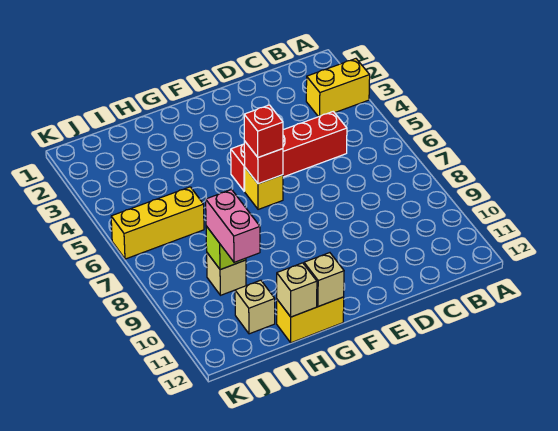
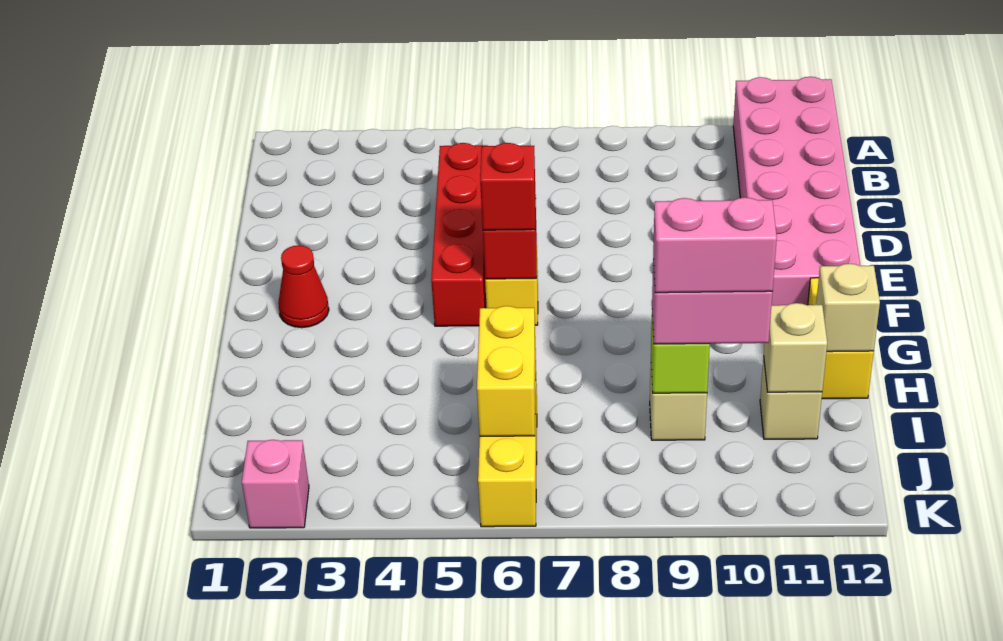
yellow 1x2 brick [306,59,370,117] -> yellow 1x2 brick moved to [477,306,536,436]
none -> pink 2x6 brick [733,77,860,305]
none -> red 1x1 cone [278,245,329,328]
tan 1x1 brick [304,253,344,307] -> tan 1x1 brick moved to [764,303,827,392]
none -> pink 1x2 brick [653,197,777,293]
none -> pink 1x1 brick [242,440,309,528]

